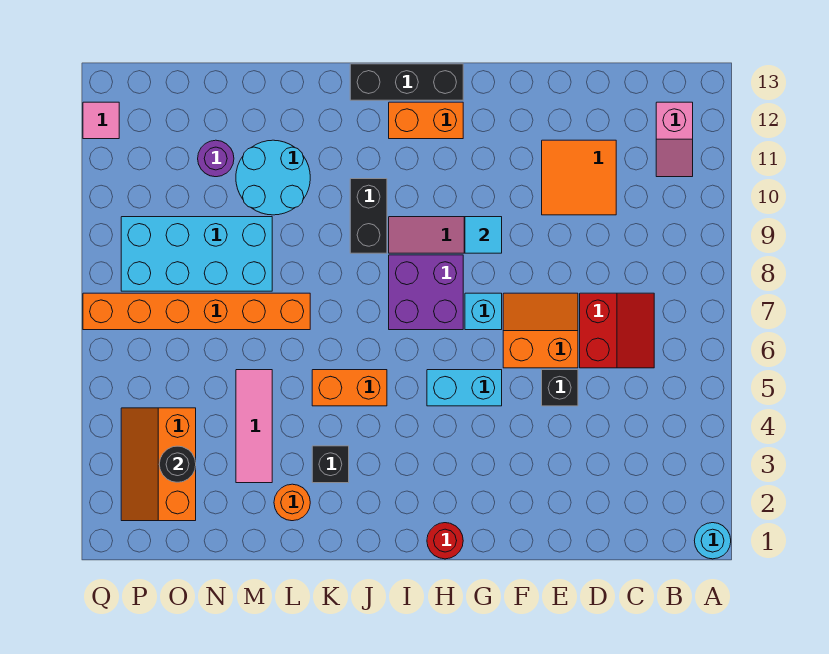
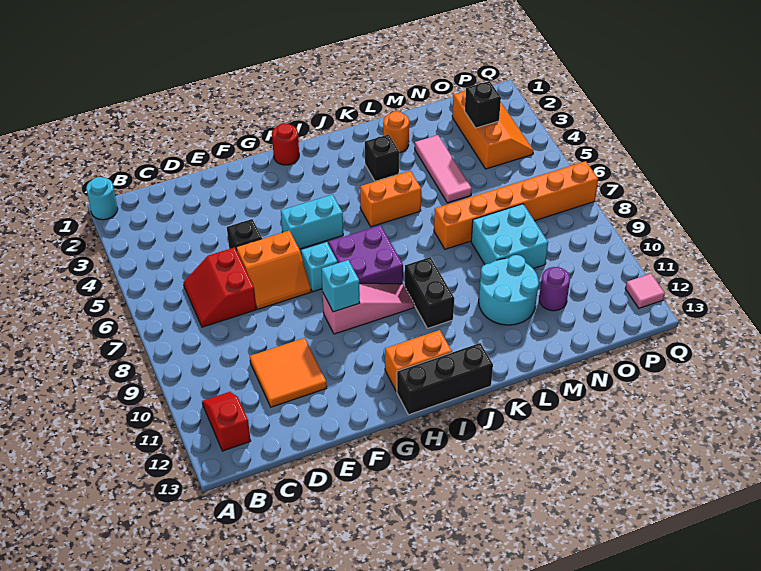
pink 1x2 slope [656,102,693,177] -> red 1x2 slope [202,392,251,451]
cyan 1x1 tile [465,217,502,253] -> cyan 1x1 brick [322,260,360,312]
cyan 2x4 brick [121,217,272,291] -> cyan 2x2 brick [471,204,548,269]
black 1x1 round brick [159,446,196,482] -> black 1x1 brick [465,81,501,128]

